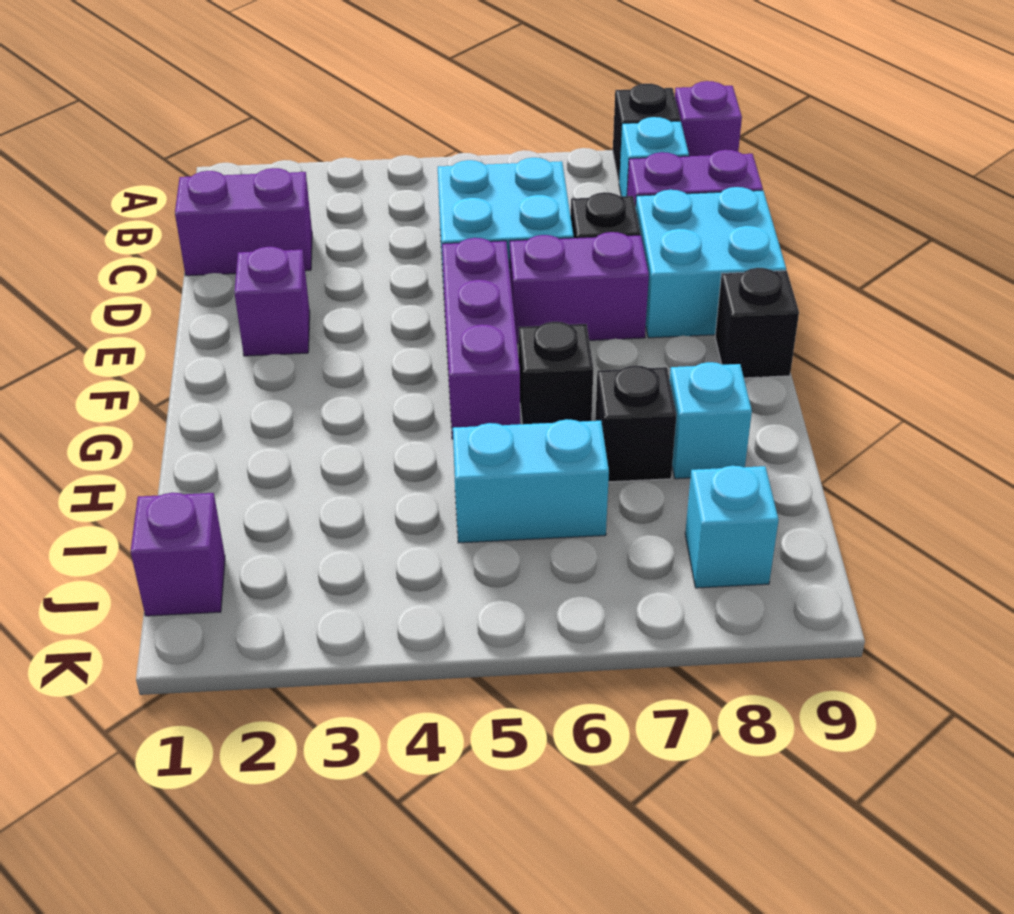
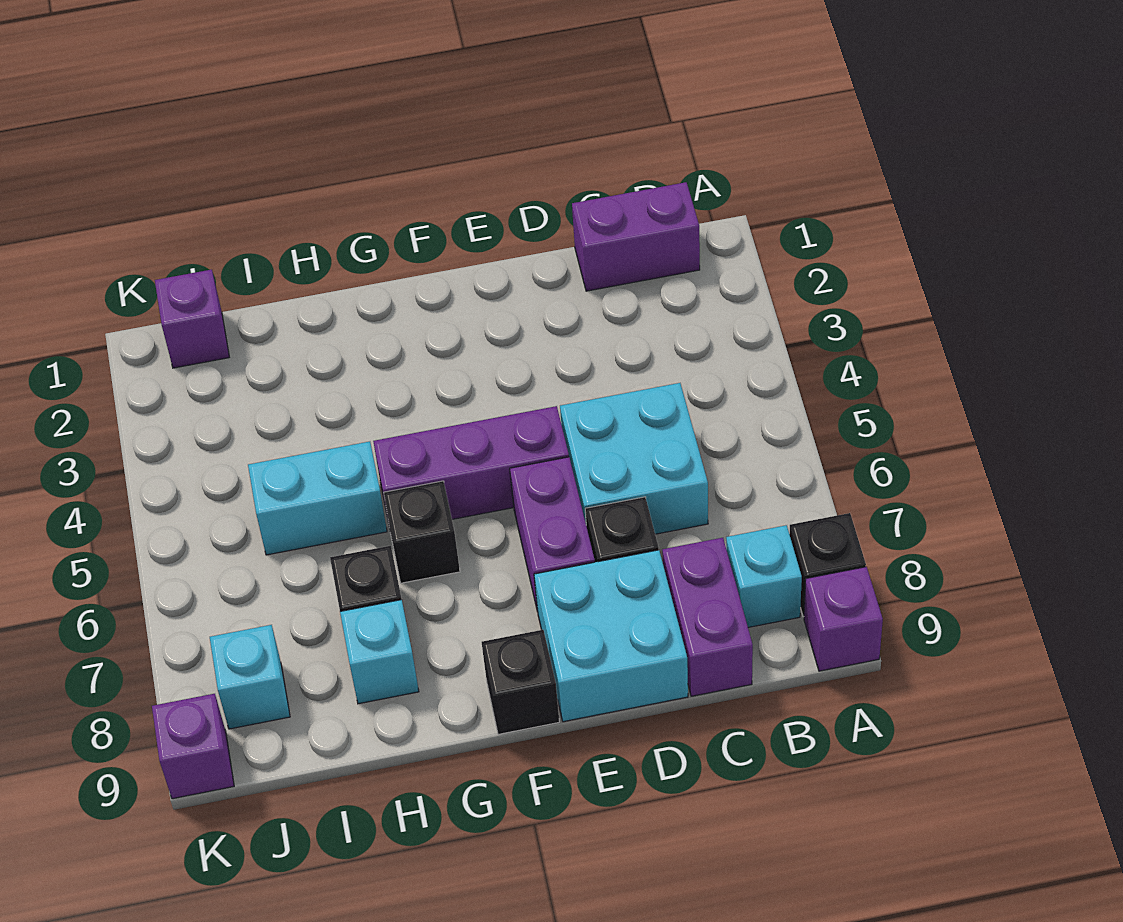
purple 1x2 brick [175,168,312,276] -> purple 1x2 brick turned to [572,182,700,291]
purple 1x1 brick [234,247,310,356] -> purple 1x1 brick moved to [152,694,234,799]
cyan 1x2 brick [453,419,609,543] -> cyan 1x2 brick turned to [248,442,387,555]

